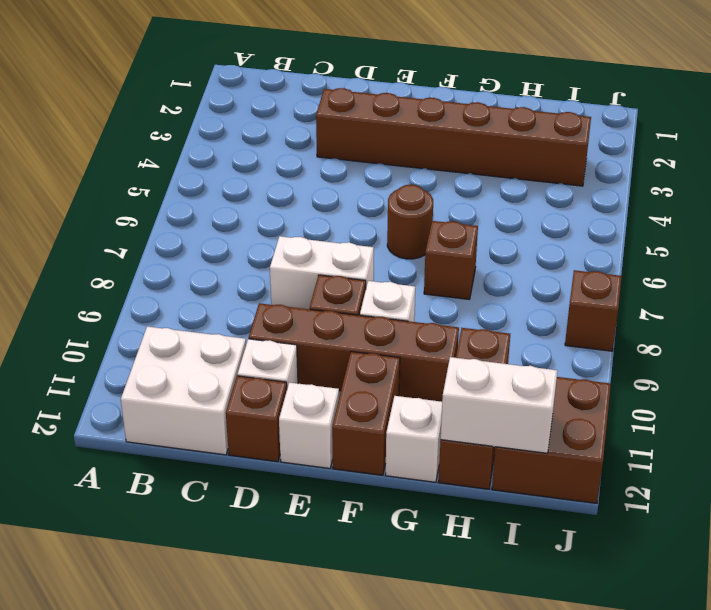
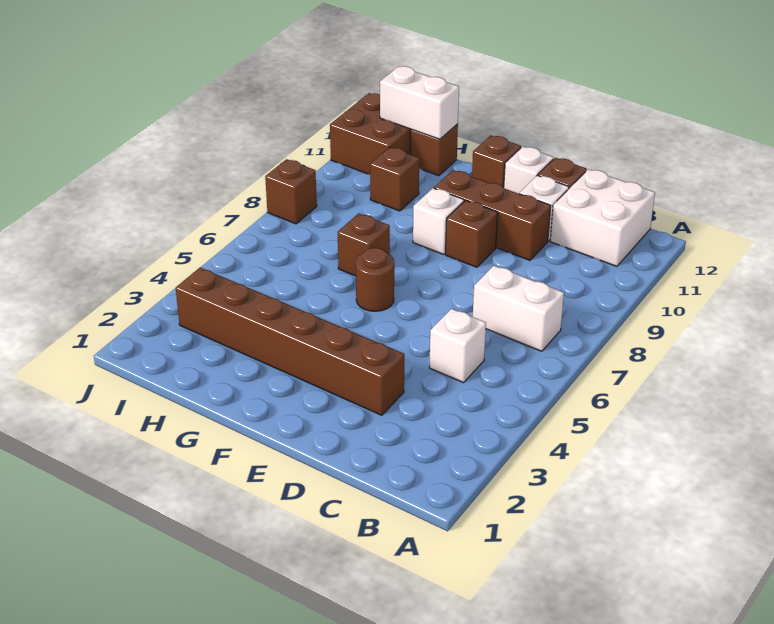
white 1x2 brick [270,236,374,309] -> white 1x2 brick moved to [473,266,564,351]
brown 1x4 brick [249,303,459,402] -> brown 1x3 brick [434,170,551,260]
brown 1x2 brick [332,352,400,475] -> brown 1x1 brick [472,135,521,188]
white 1x1 brick [386,396,442,482] -> white 1x1 brick moved to [429,309,486,383]

